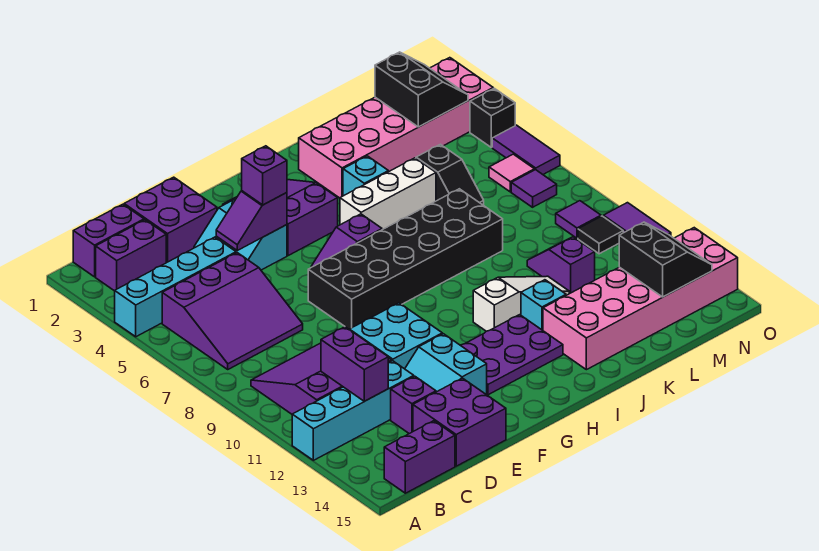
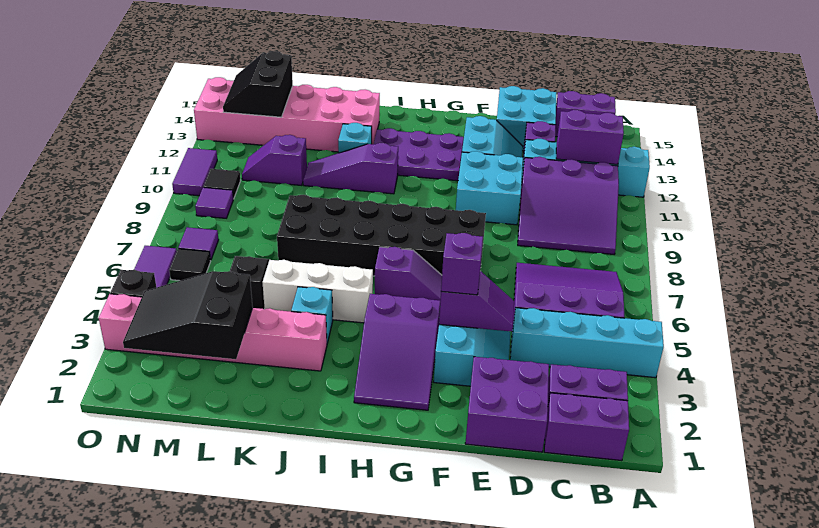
purple 1x2 brick [321,327,388,401] -> purple 1x2 brick turned to [556,110,624,165]
purple 2x2 brick [413,378,506,466] -> cyan 2x2 brick [497,86,557,151]
white 1x3 slope [473,276,569,331] -> purple 1x3 slope [303,143,398,194]
pink 2x6 brick [299,58,493,198] -> pink 1x6 brick [99,294,327,371]
purple 1x2 slope [527,237,595,294] -> purple 1x2 slope turned to [242,135,307,185]
black 2x2 slope [375,52,468,127] -> black 2x3 slope [123,271,253,359]
pink 1x1 tile [489,154,534,192] -> black 1x1 tile [169,249,211,281]

